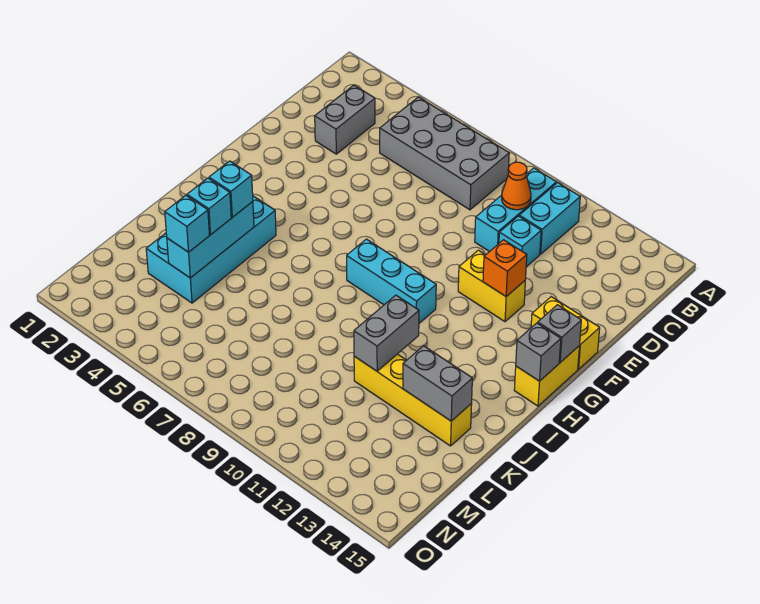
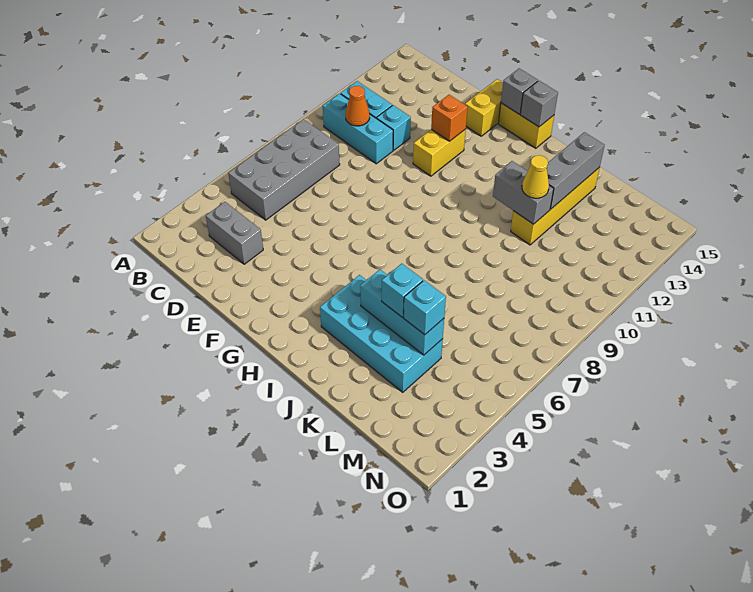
cyan 1x3 brick [347,239,436,323] -> none
cyan 1x1 brick [209,161,253,217] -> none
none -> yellow 1x1 cone [522,155,549,198]
grey 1x2 brick [403,346,472,421] -> grey 1x3 brick [547,132,605,209]

